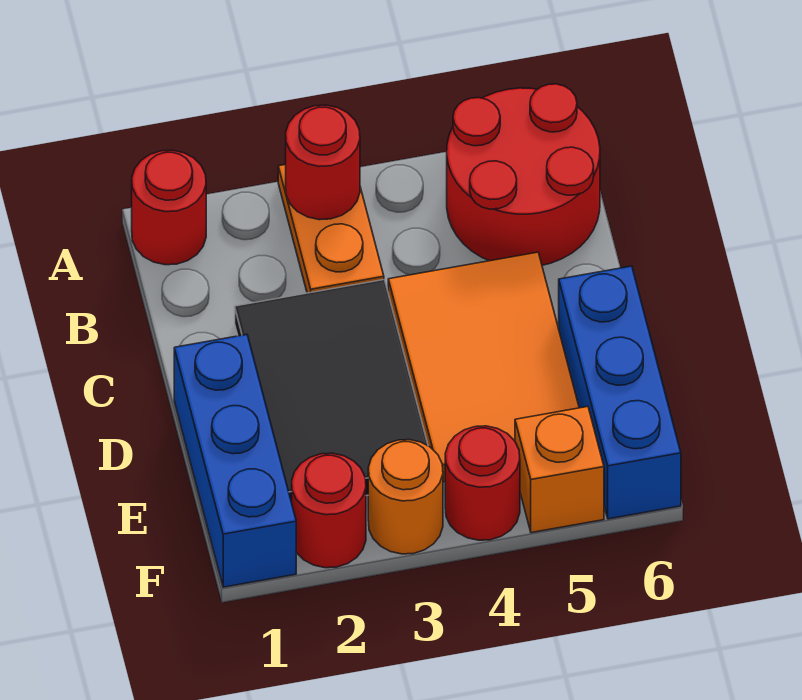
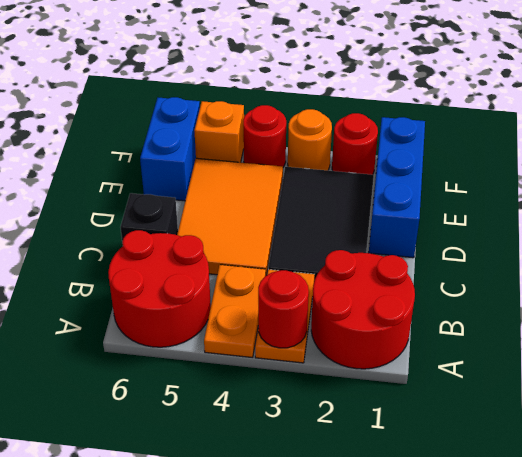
red 1x1 round brick [132,150,206,265] -> red 2x2 round brick [311,250,415,369]
none -> orange 1x2 plate [204,265,266,358]
none -> black 1x1 brick [120,193,178,241]
blue 1x3 brick [559,266,681,519] -> blue 1x2 brick [140,97,200,201]

